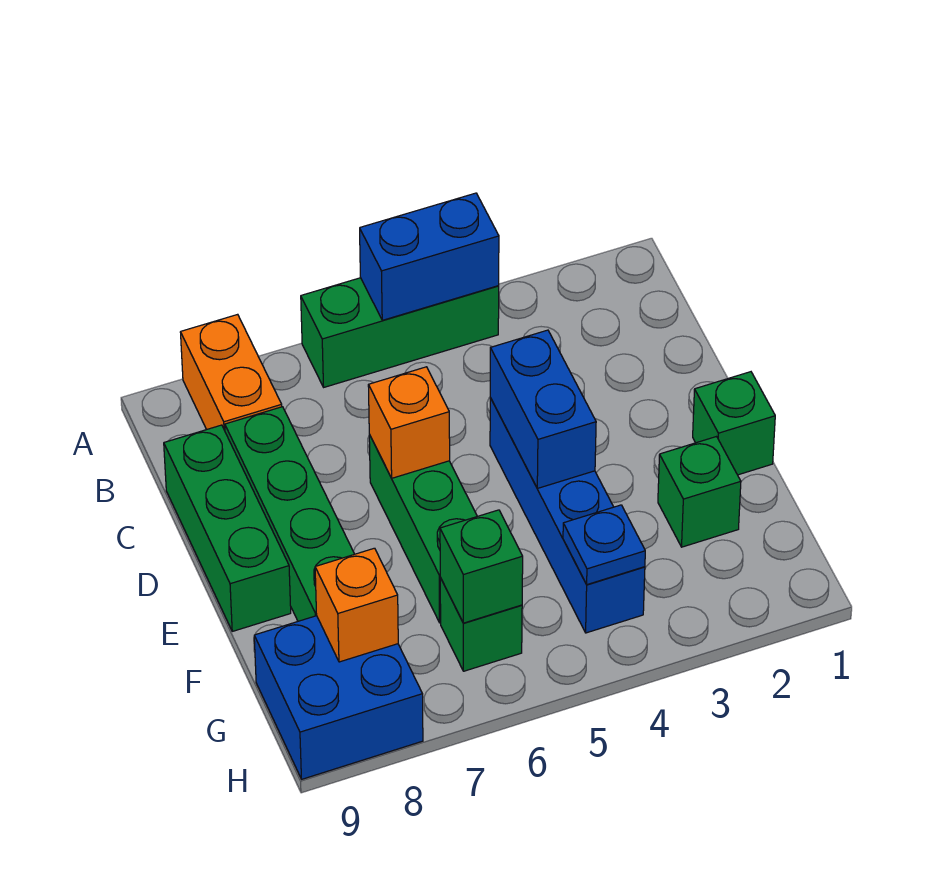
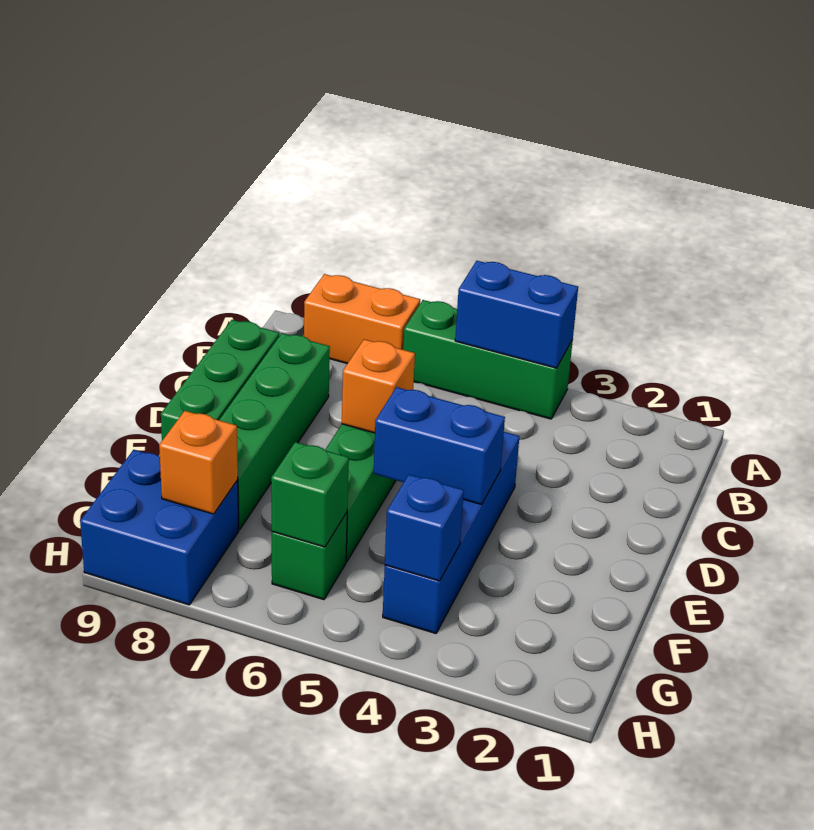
orange 1x2 brick [180,314,282,431] -> orange 1x2 brick turned to [304,274,420,364]
blue 1x2 brick [490,330,596,488] -> blue 1x2 brick turned to [374,387,505,505]
green 1x1 brick [693,372,775,475] -> none
green 1x1 brick [658,437,741,547] -> none
blue 1x1 plate [563,505,645,585] -> blue 1x1 brick [385,475,464,581]

